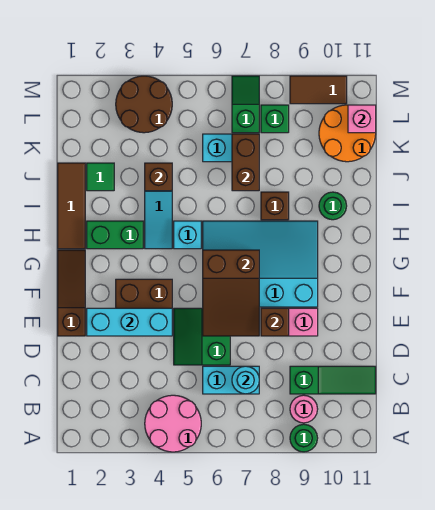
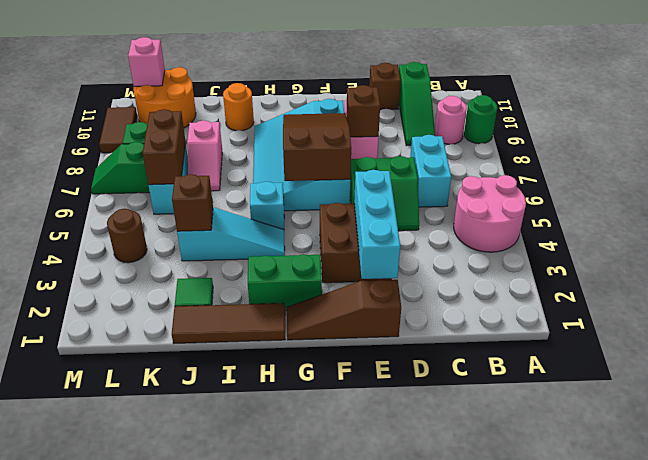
cyan 1x1 round brick [232,366,259,394] -> none
green 1x3 slope [290,366,376,394] -> green 1x3 slope turned to [399,62,435,146]
brown 2x3 slope [203,250,259,336] -> brown 2x3 slope turned to [283,113,351,181]
green 1x2 brick [87,221,143,249] -> green 1x2 brick turned to [248,254,322,311]
brown 1x1 brick [261,192,289,220] -> brown 1x1 brick moved to [369,63,401,110]
green 1x1 round brick [319,192,347,220] -> orange 1x1 round brick [223,83,254,131]
none -> pink 1x2 slope [187,120,222,191]
brown 1x2 brick [232,134,259,191] -> brown 1x2 brick turned to [143,109,186,185]
brown 2x2 round brick [116,76,172,133] -> brown 1x1 round brick [107,209,147,263]

